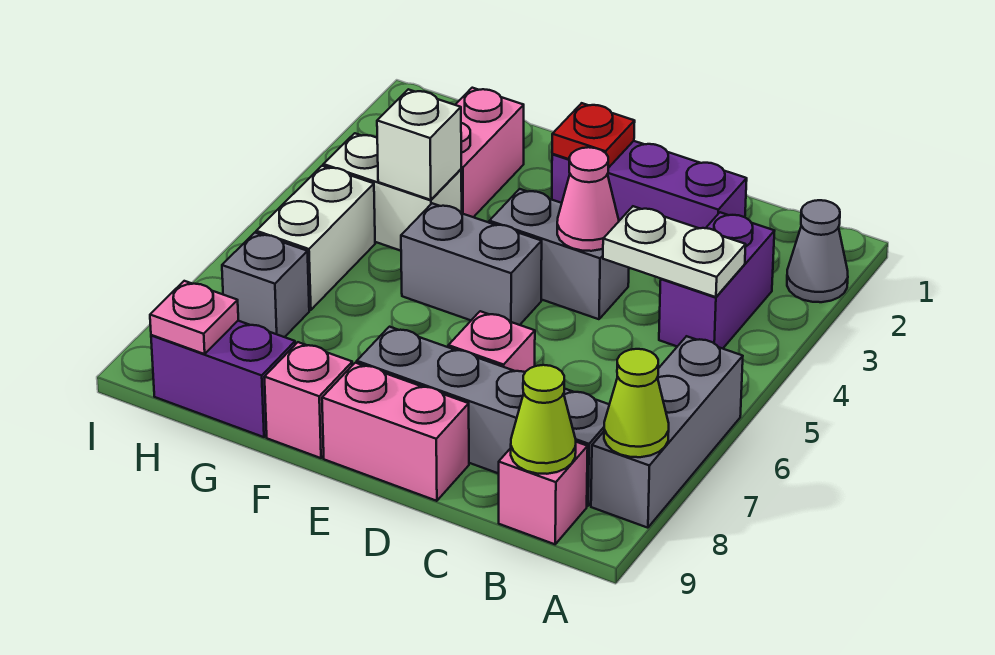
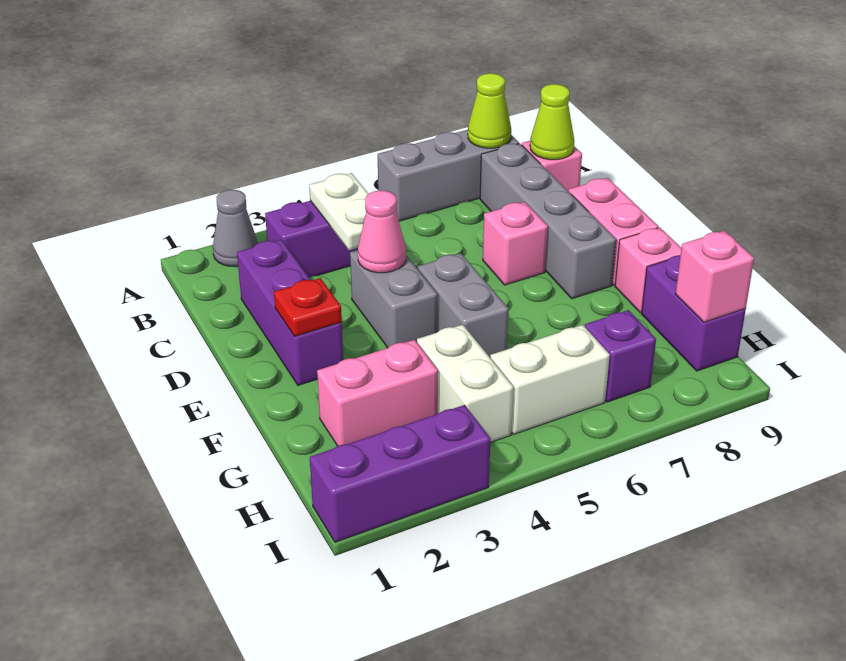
white 1x1 brick [377,89,461,200] -> none
grey 1x1 brick [222,233,309,337] -> purple 1x1 brick [585,310,656,402]
pink 1x1 plate [150,281,238,354] -> pink 1x1 brick [675,231,754,322]
none -> purple 1x3 brick [310,405,490,542]

